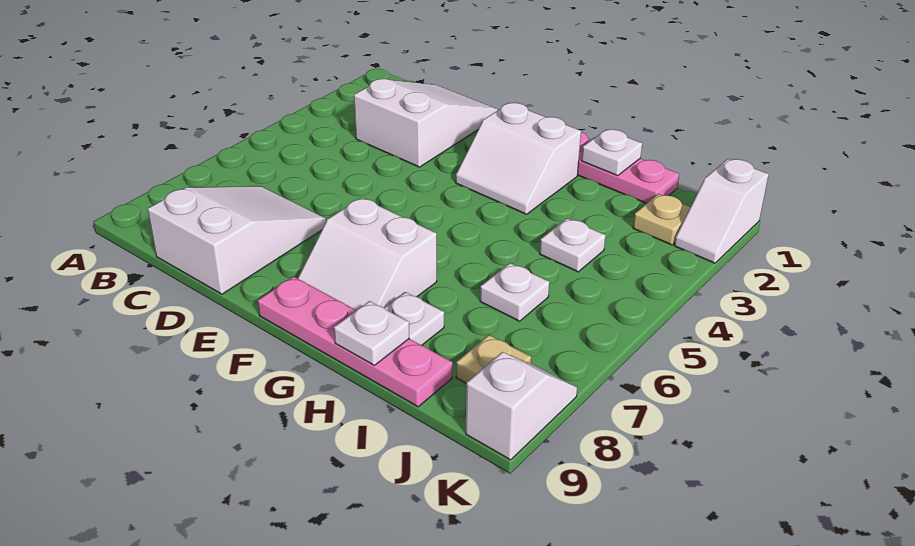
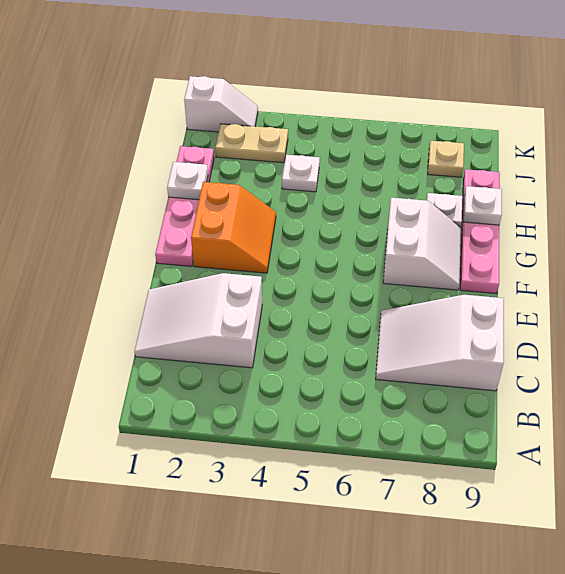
white 2x2 slope [456,103,581,214] -> orange 2x2 slope [191,182,276,273]
white 1x1 plate [480,263,549,321] -> none
tan 1x1 plate [633,194,690,245] -> tan 1x2 plate [216,124,288,163]
white 1x2 slope [466,352,577,460] -> none

